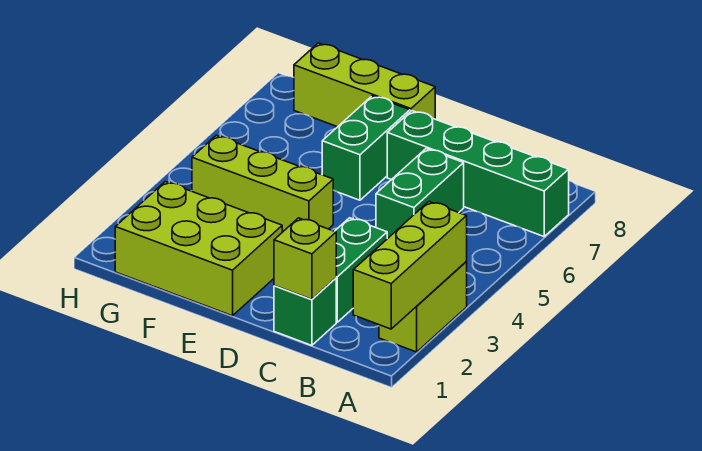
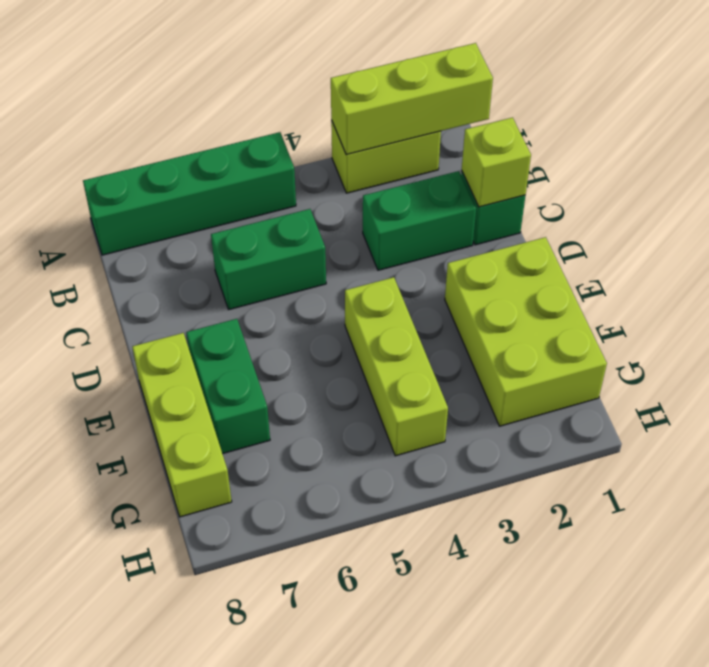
green 1x4 brick [387,111,569,236] -> green 1x4 brick turned to [83,132,296,255]
green 1x2 brick [322,96,410,200] -> green 1x2 brick turned to [186,319,270,454]

